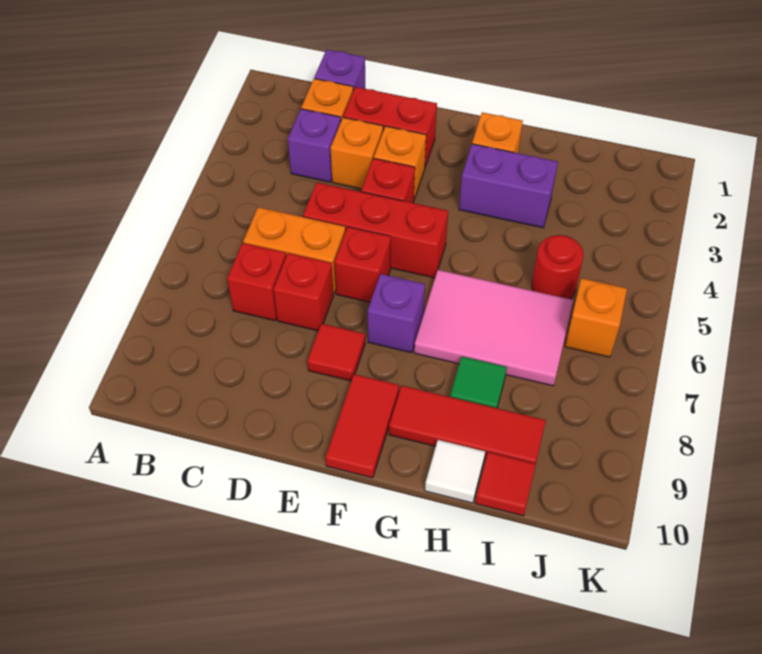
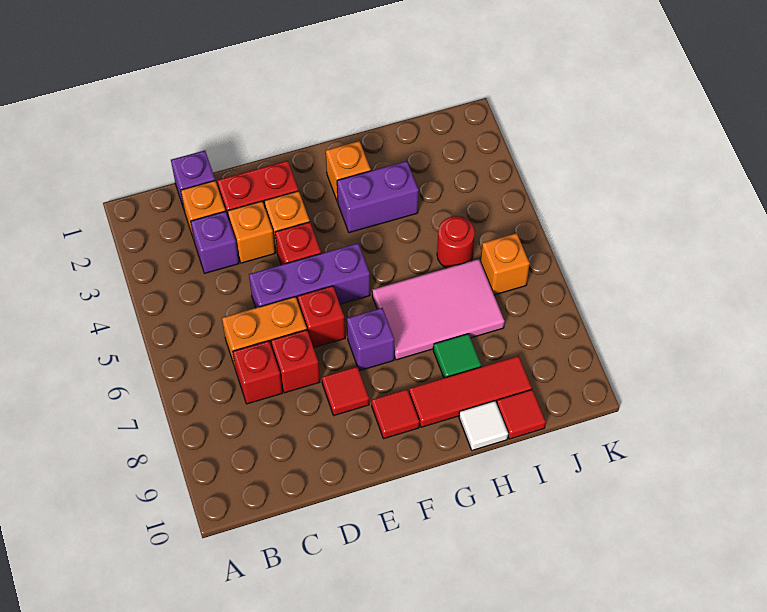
red 1x3 brick [303,183,448,278] -> purple 1x3 brick [249,243,370,308]
red 1x2 tile [326,374,399,478] -> red 1x1 tile [371,389,419,439]

